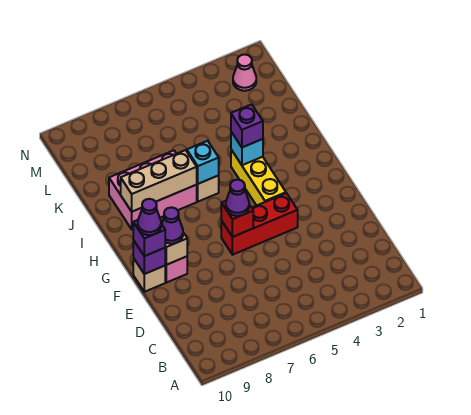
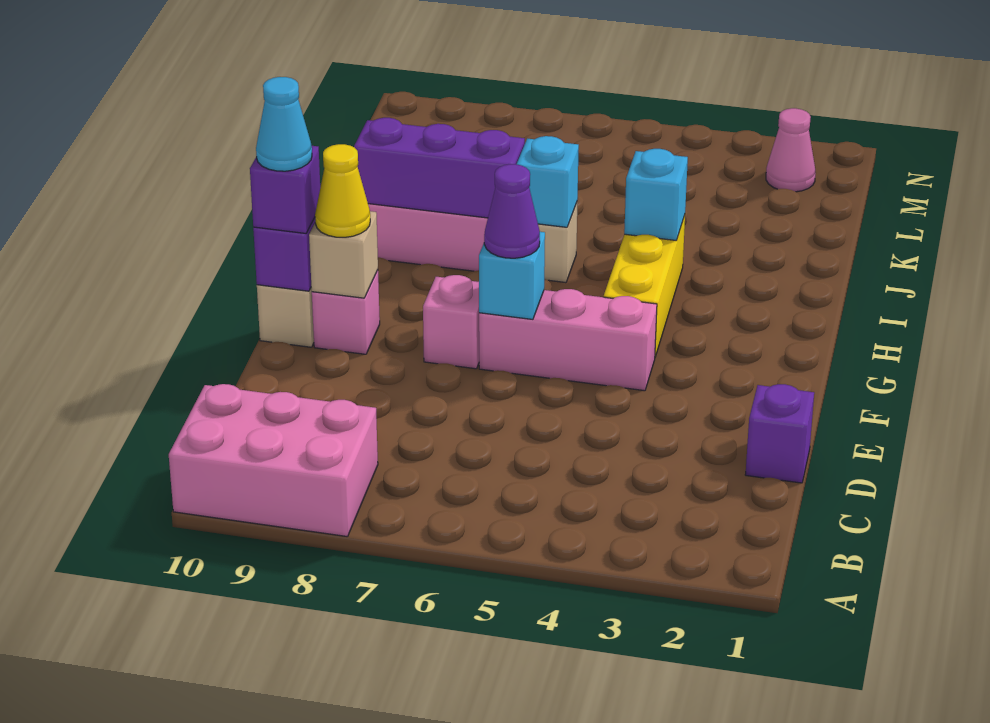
none -> pink 2x3 brick [169,384,378,537]
red 1x3 brick [221,193,298,255] -> pink 1x3 brick [479,289,657,391]
red 1x1 brick [221,201,253,237] -> cyan 1x1 brick [479,232,545,319]
none -> pink 1x1 brick [423,275,479,369]
purple 1x1 cone [162,207,183,244] -> yellow 1x1 cone [315,144,370,237]
purple 1x1 cone [138,199,161,235] -> cyan 1x1 cone [256,77,312,171]
purple 1x1 brick [231,104,263,147] -> purple 1x1 brick moved to [745,384,814,483]
tan 1x3 brick [121,150,197,212] -> purple 1x3 brick [354,118,525,218]

